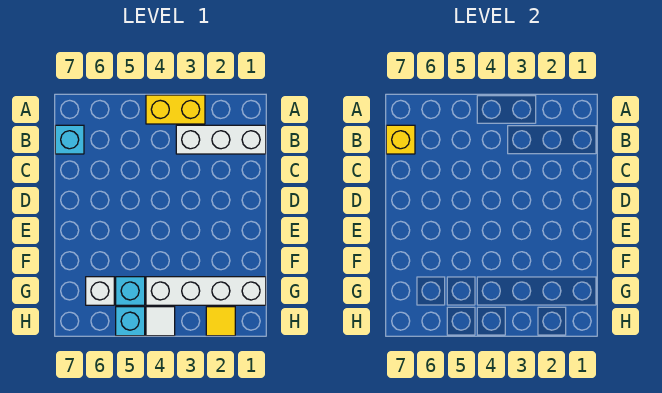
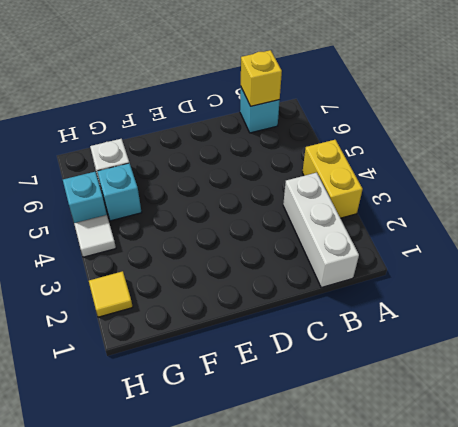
white 1x4 brick [146,277,266,305] -> none

